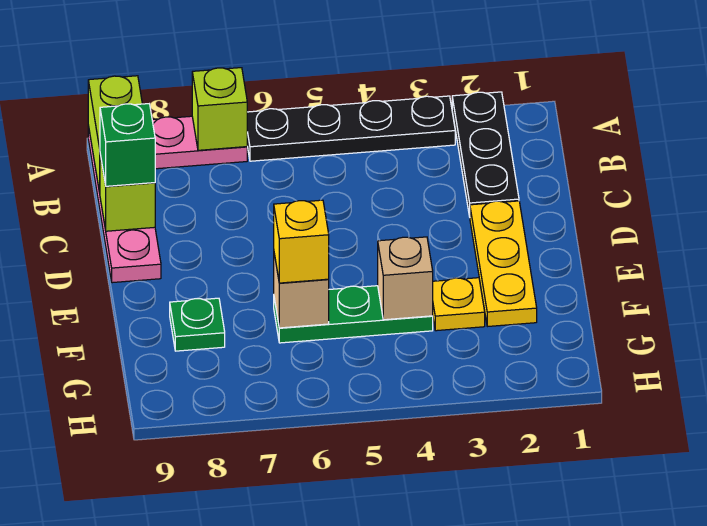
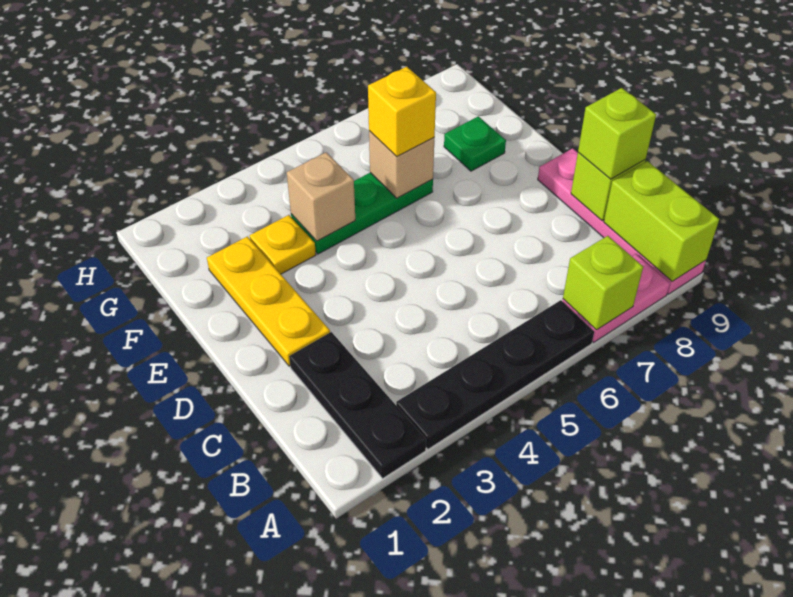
green 1x1 brick [100,104,155,186] -> lime 1x1 brick [578,88,656,179]

